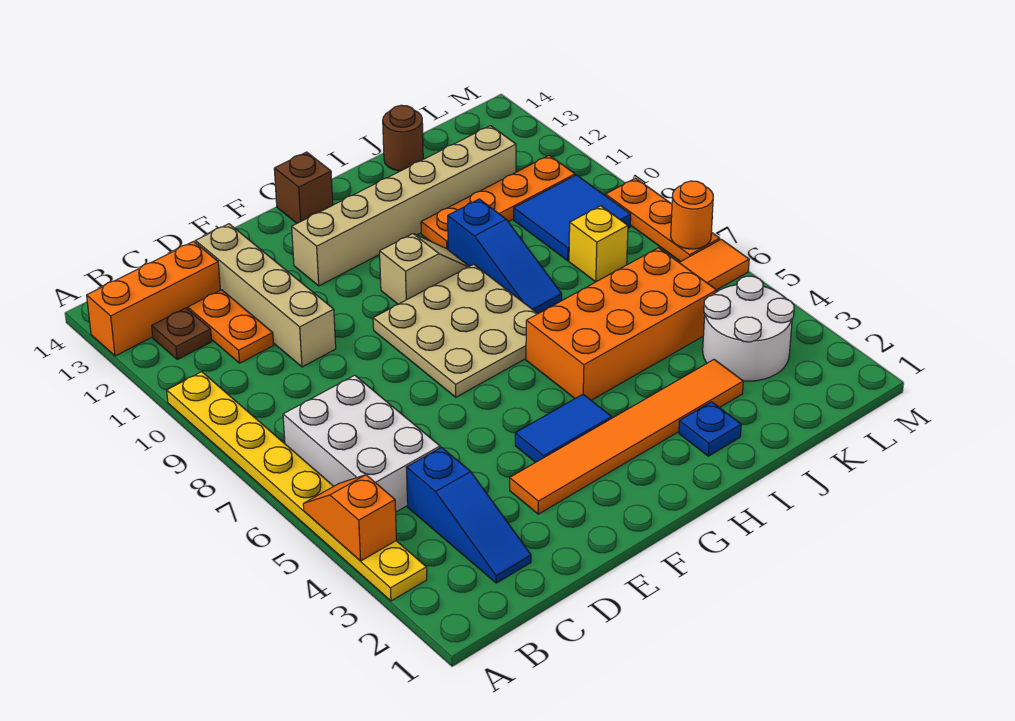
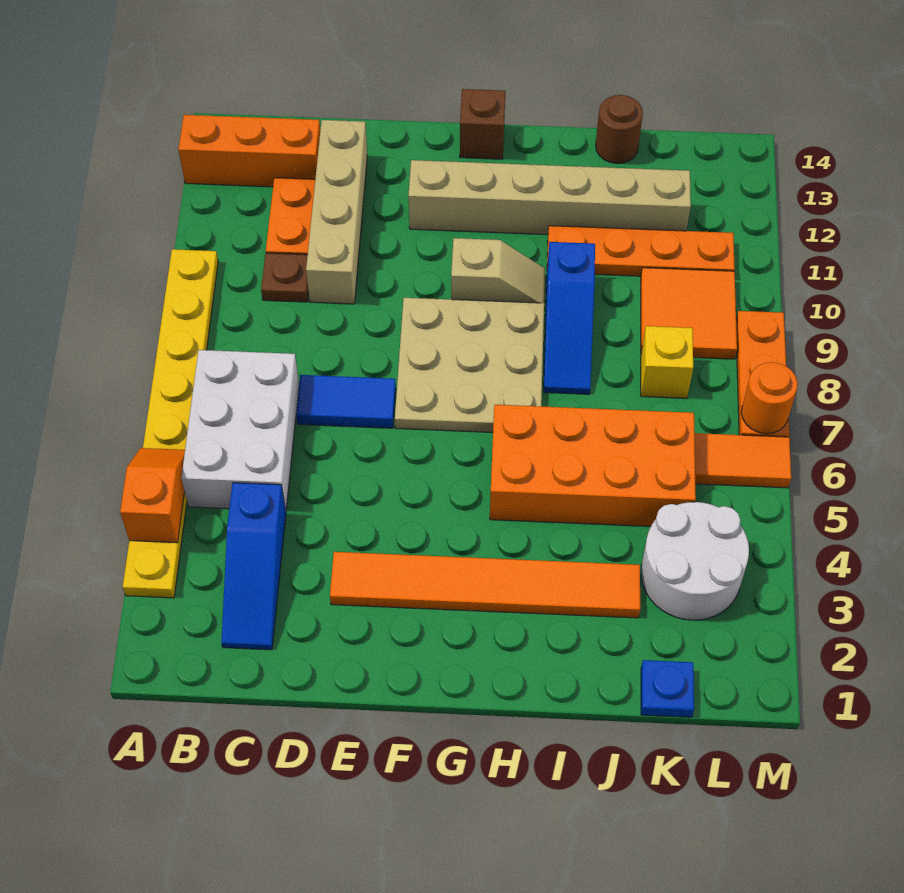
brown 1x1 plate [152,308,212,359] -> brown 1x1 plate moved to [261,253,308,302]
blue 1x2 tile [515,394,612,462] -> blue 1x2 tile moved to [296,375,396,428]
blue 1x1 plate [679,402,741,456] -> blue 1x1 plate moved to [641,660,694,717]
blue 2x2 tile [514,175,631,261] -> orange 2x2 tile [641,268,737,359]

